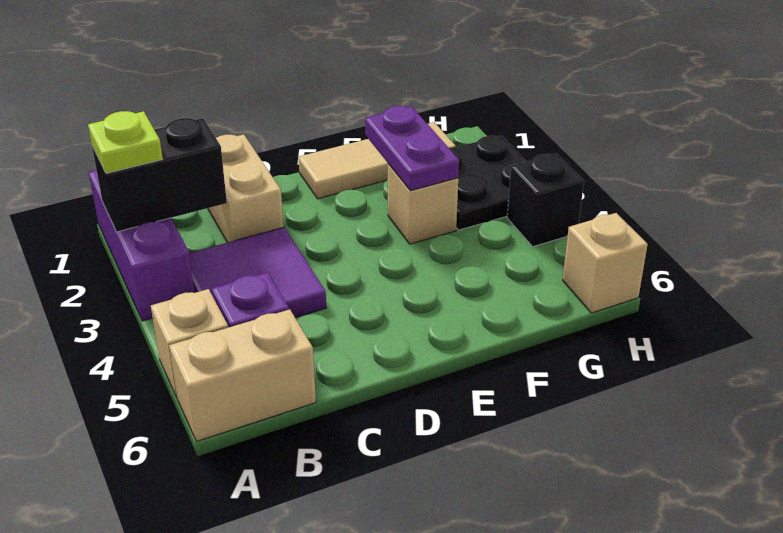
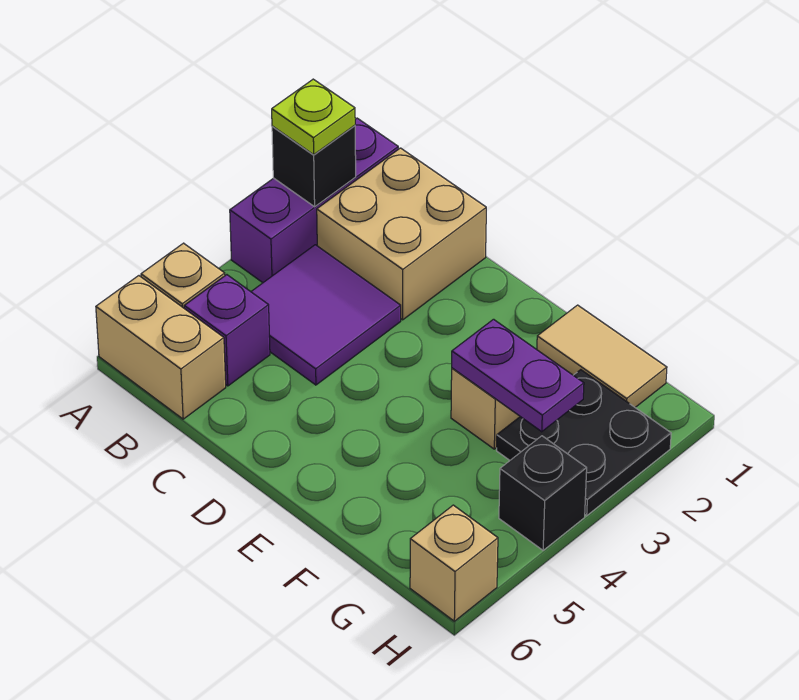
black 1x2 brick [92,118,227,232] -> black 1x1 brick [272,126,356,207]
tan 1x2 brick [208,134,284,243] -> tan 2x2 brick [317,148,486,320]
tan 1x3 tile [298,122,456,199] -> tan 1x2 tile [537,305,667,407]
purple 1x2 plate [365,106,459,191] -> purple 1x2 plate turned to [452,319,584,432]

